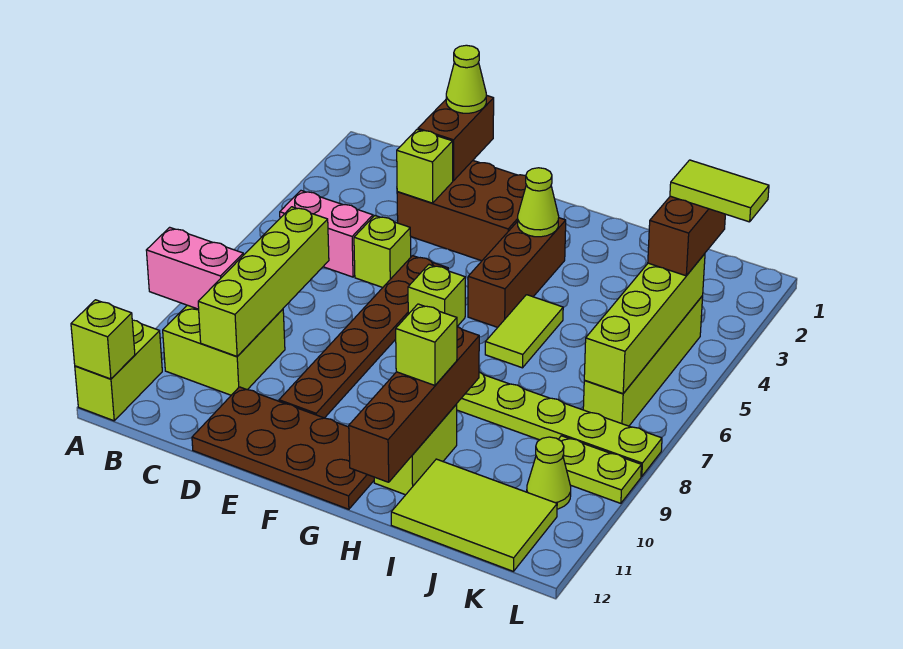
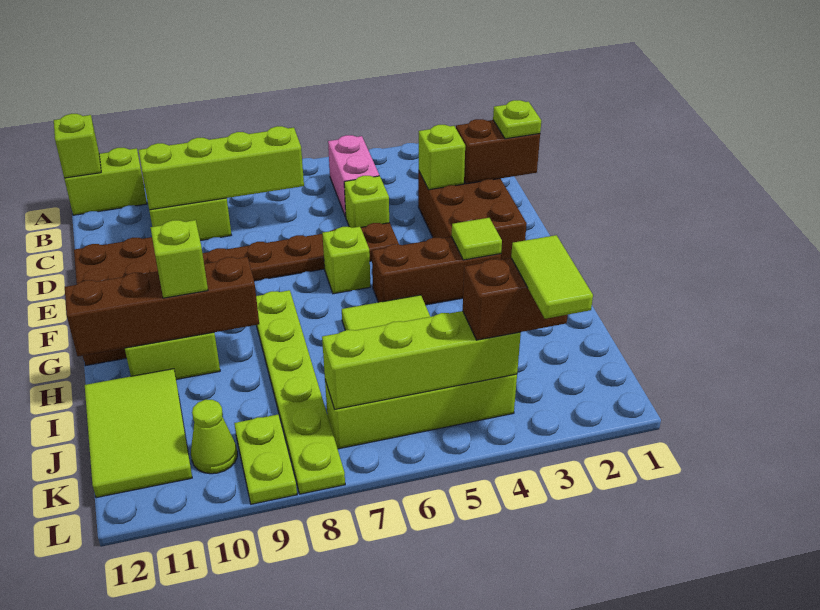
pink 1x2 brick [146,227,243,309] -> none
lime 1x1 cone [446,45,486,113] -> lime 1x1 plate [493,100,541,139]
lime 1x1 cone [518,168,559,237] -> lime 1x1 tile [452,218,502,260]

